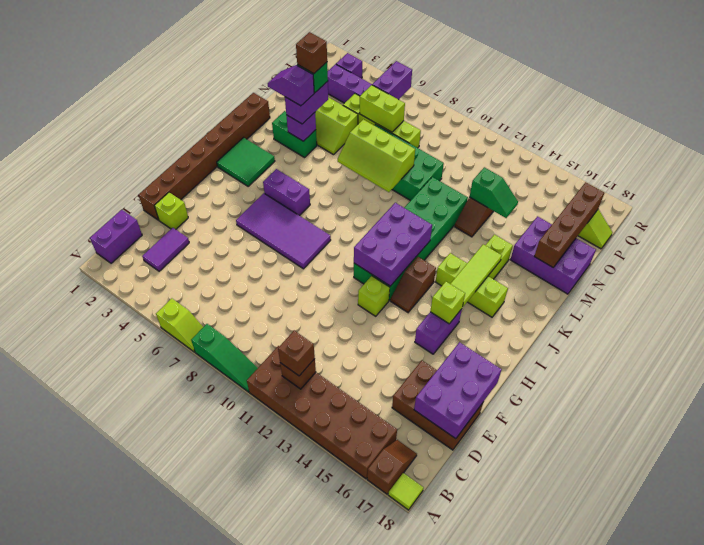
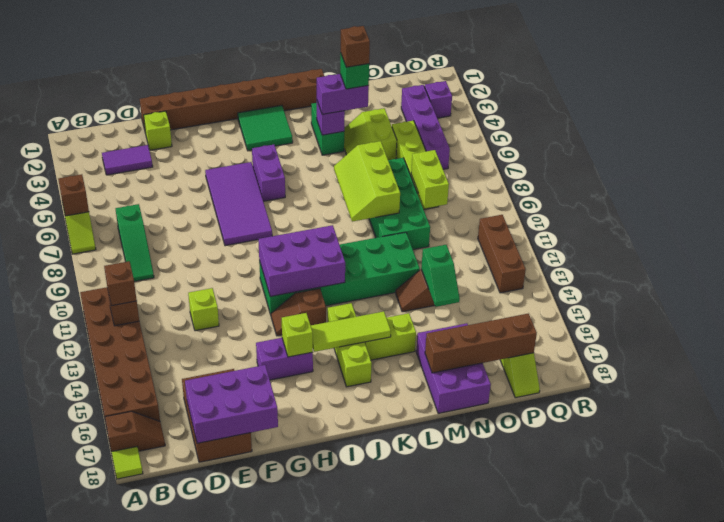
none -> brown 1x1 brick [58,174,89,216]
green 1x3 slope [191,324,258,392] -> green 1x3 slope moved to [116,204,154,282]
purple 1x2 brick [90,210,142,263] -> none
lime 1x1 brick [358,276,390,316] -> lime 1x1 brick moved to [188,288,219,331]
purple 1x2 slope [268,65,314,106] -> none
lime 1x2 brick [359,85,405,132] -> lime 1x2 brick moved to [411,150,449,208]
purple 1x2 brick [372,61,412,100] -> none
none -> brown 1x3 brick [478,215,526,293]

